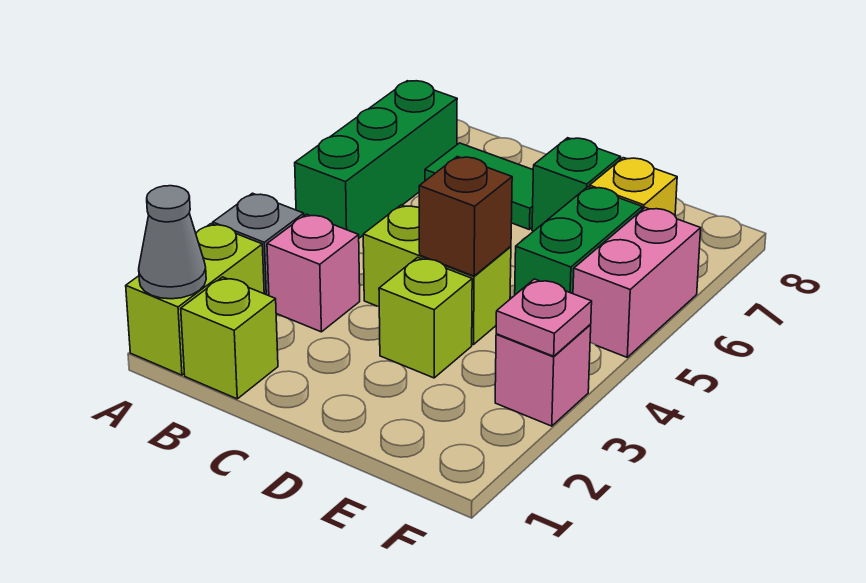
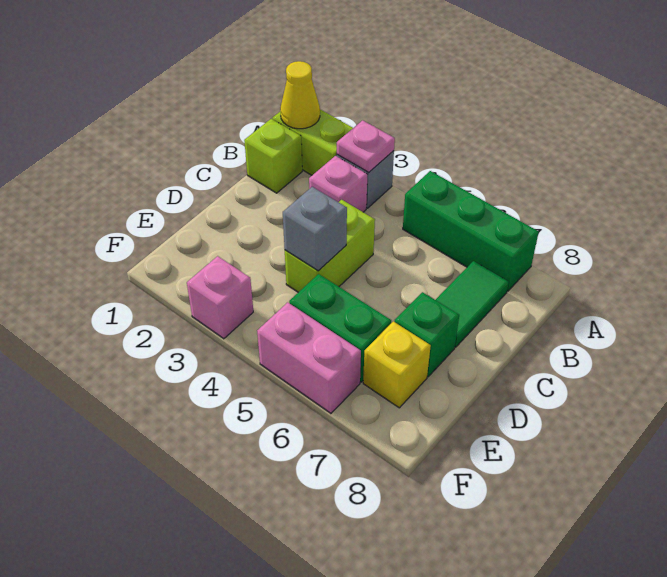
grey 1x1 cone [139,186,206,299] -> yellow 1x1 cone [280,61,320,129]
lime 1x1 brick [379,257,472,378] -> none
brown 1x1 brick [419,157,512,276] -> grey 1x1 brick [283,187,347,271]
pink 1x1 plate [496,279,592,356] -> pink 1x1 plate moved to [337,120,395,172]

